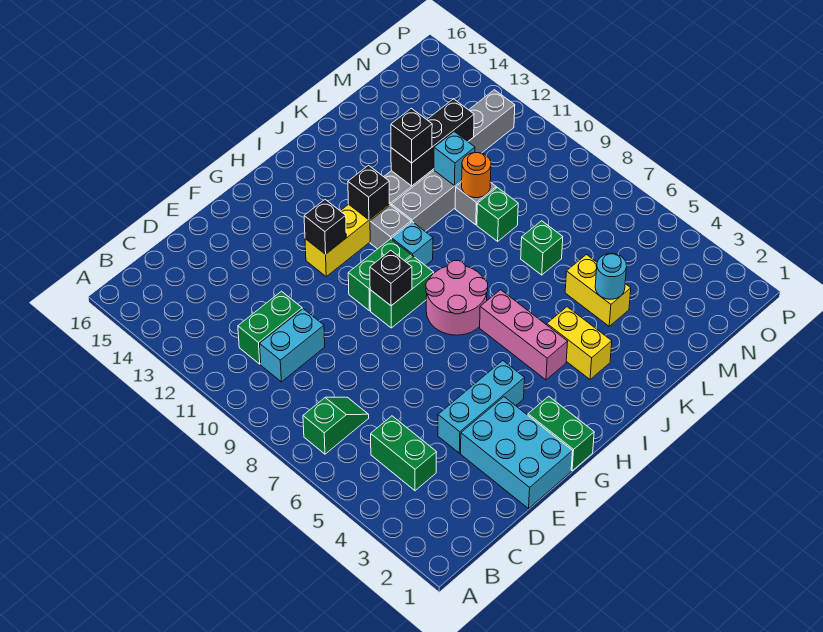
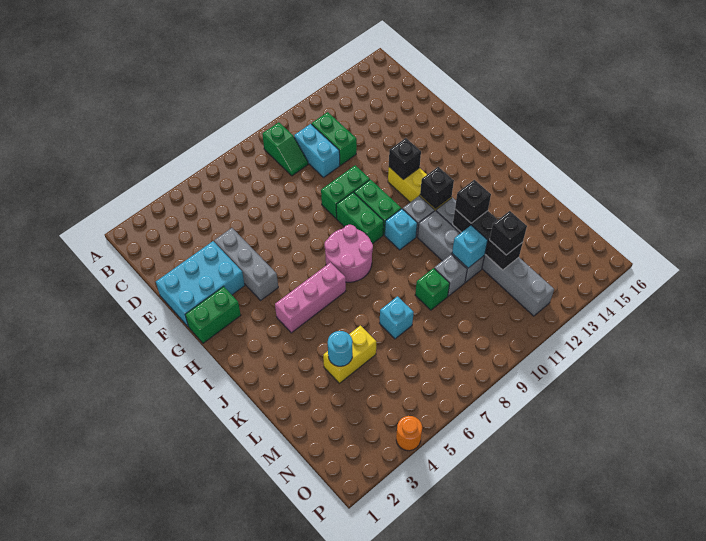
green 1x2 slope [303,397,369,454] -> green 1x2 slope moved to [262,122,308,176]
green 1x2 brick [371,416,437,491] -> green 1x2 brick moved to [321,165,370,218]
cyan 1x3 brick [438,361,525,453] -> grey 1x3 brick [214,228,278,300]
black 1x1 brick [370,250,412,306] -> black 1x1 brick moved to [490,211,527,255]
yellow 1x2 brick [547,307,612,379] -> none
green 1x1 brick [521,221,563,275] -> cyan 1x1 brick [379,296,414,339]
orange 1x1 round brick [461,153,491,198] -> orange 1x1 round brick moved to [396,416,422,451]

